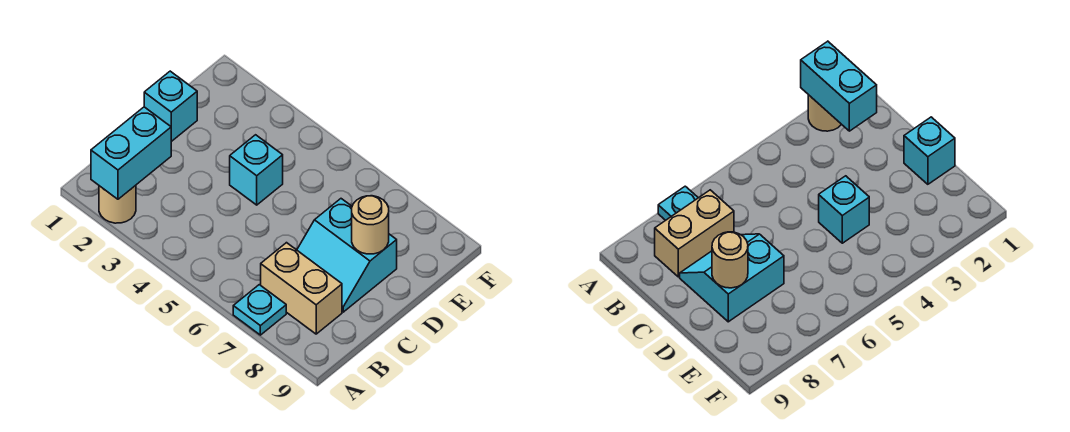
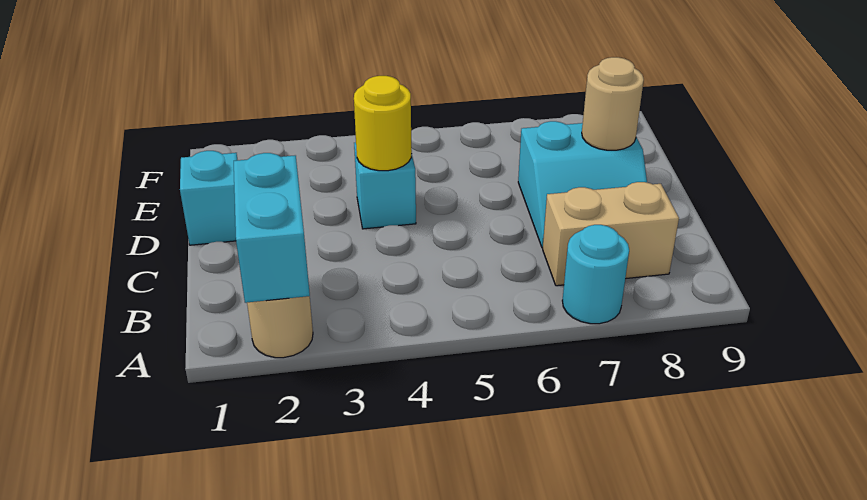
cyan 1x1 plate [233,285,286,335] -> cyan 1x1 round brick [562,225,629,324]
none -> yellow 1x1 round brick [354,76,412,171]

